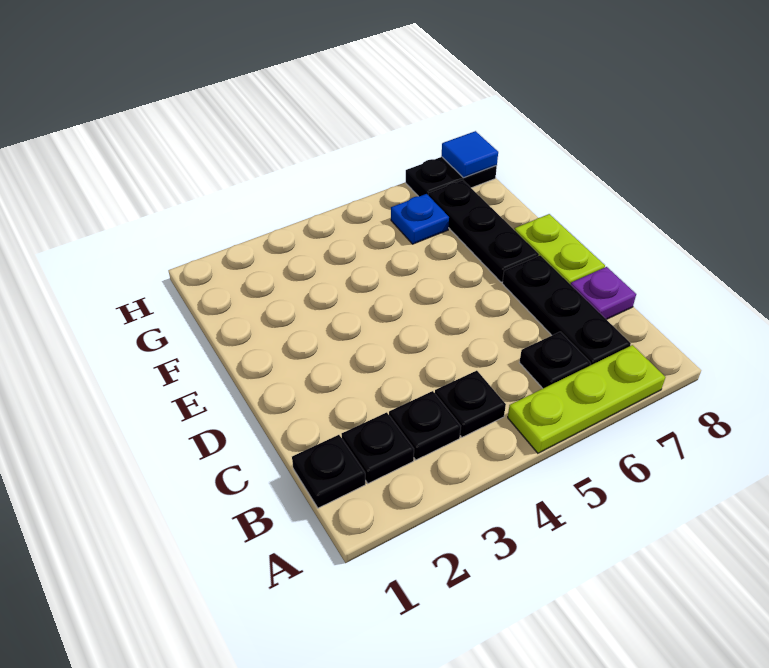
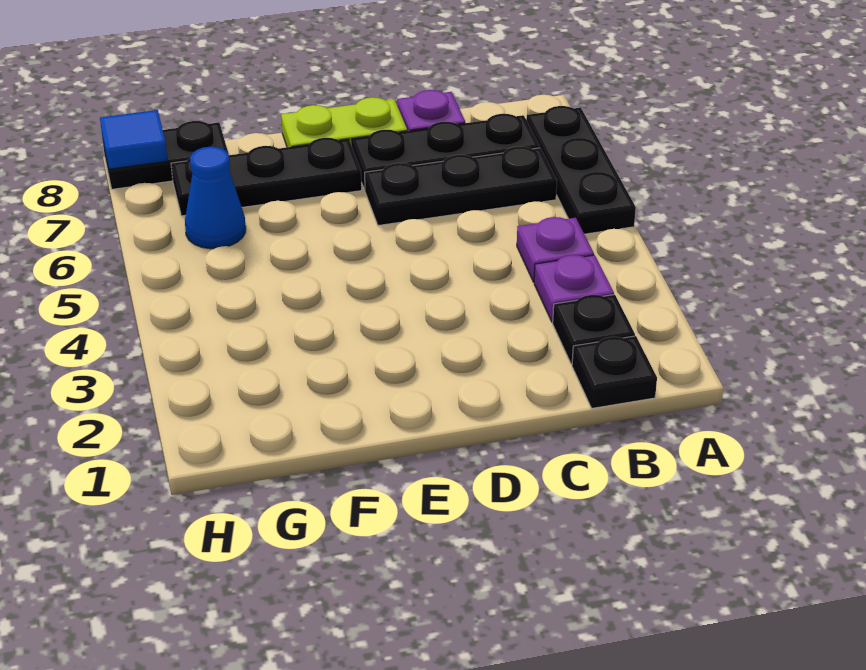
lime 1x3 plate [508,345,665,453] -> black 1x3 plate [526,106,636,234]
black 1x1 plate [389,391,461,460] -> purple 1x1 plate [534,255,614,322]
black 1x1 plate [435,371,506,437] -> purple 1x1 plate [517,217,594,282]
black 1x1 plate [519,332,591,388] -> black 1x3 plate [365,147,557,226]
blue 1x1 plate [391,194,449,244] -> blue 1x1 cone [185,147,246,249]
black 1x2 plate [406,157,497,196] -> black 1x2 plate turned to [103,121,228,189]

